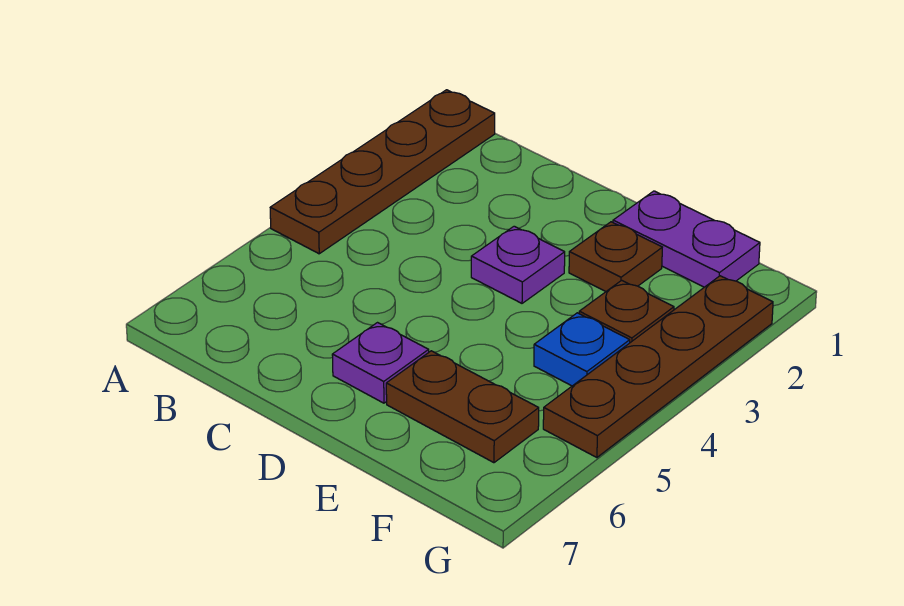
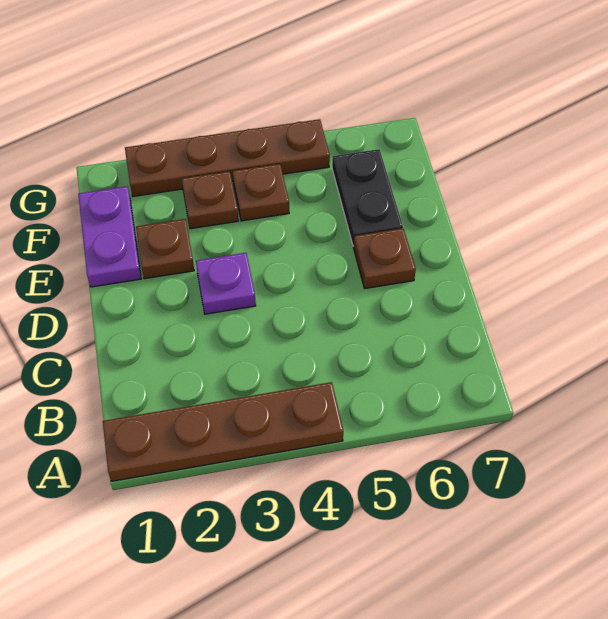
purple 1x1 plate [332,323,429,403] -> brown 1x1 plate [354,228,416,289]
brown 1x2 plate [386,351,539,463] -> black 1x2 plate [332,149,403,246]
blue 1x1 plate [534,313,630,386] -> brown 1x1 plate [232,164,289,221]

